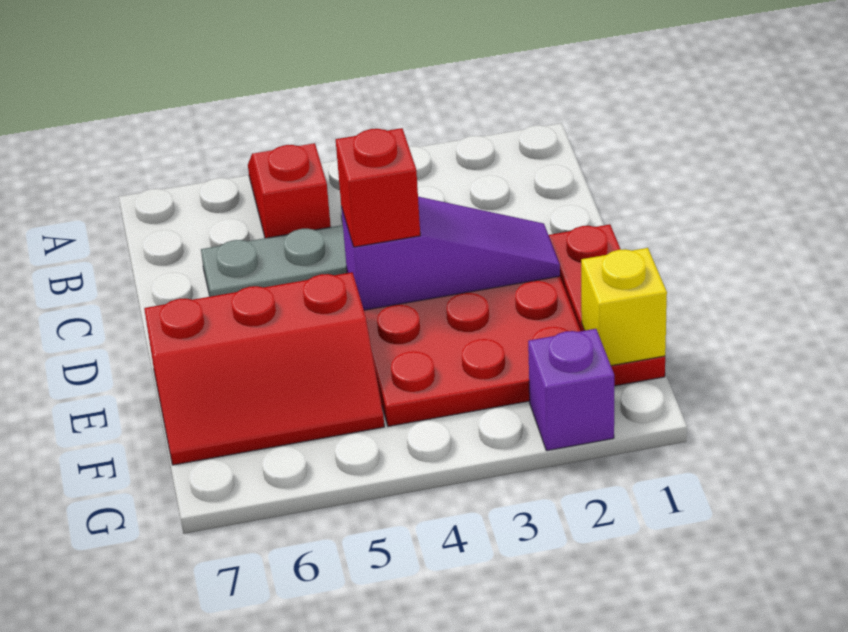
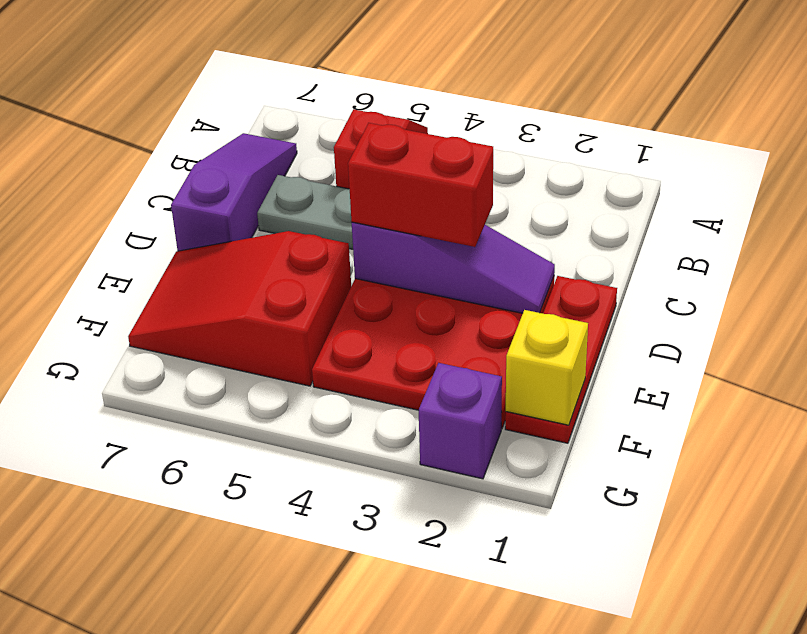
none -> purple 1x3 slope [171,133,297,251]
red 1x1 brick [336,128,420,247] -> red 1x2 brick [348,123,493,247]
red 2x3 slope [144,272,384,465] -> red 2x3 slope turned to [128,231,351,386]

